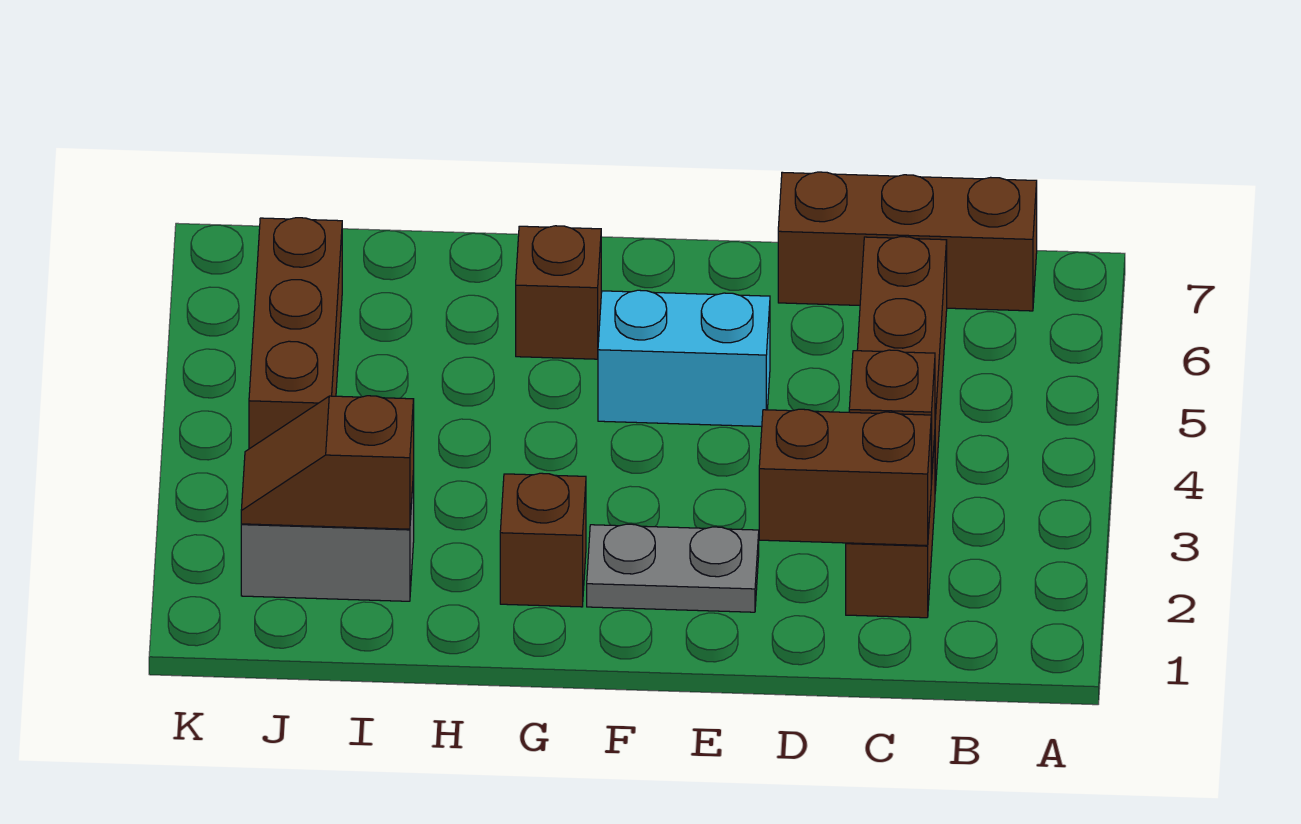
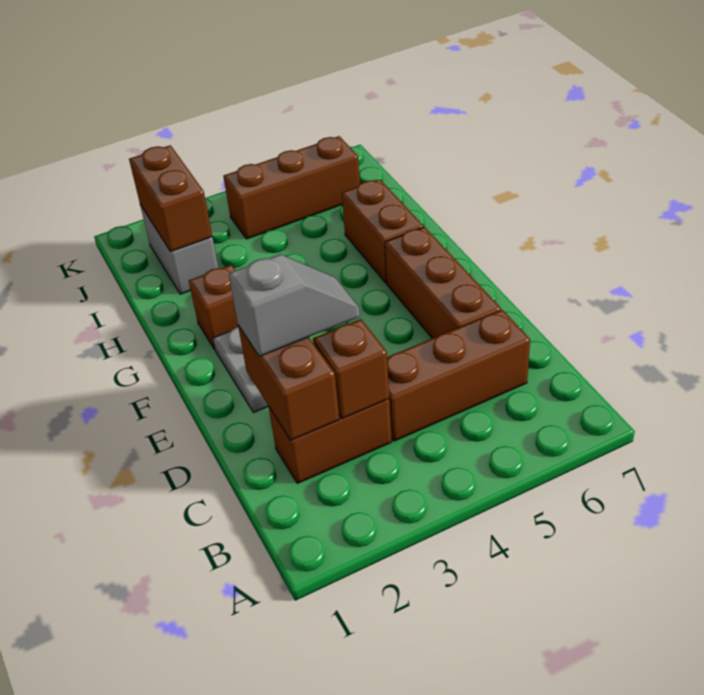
brown 1x3 brick [778,172,1037,311] -> brown 1x3 brick moved to [385,227,501,338]
none -> grey 1x2 slope [229,254,360,356]
cyan 1x2 brick [598,290,770,426] -> none
brown 1x1 brick [516,226,601,359] -> brown 1x2 brick [342,179,423,283]
brown 1x2 slope [241,396,414,529] -> brown 1x2 brick [129,145,212,252]

